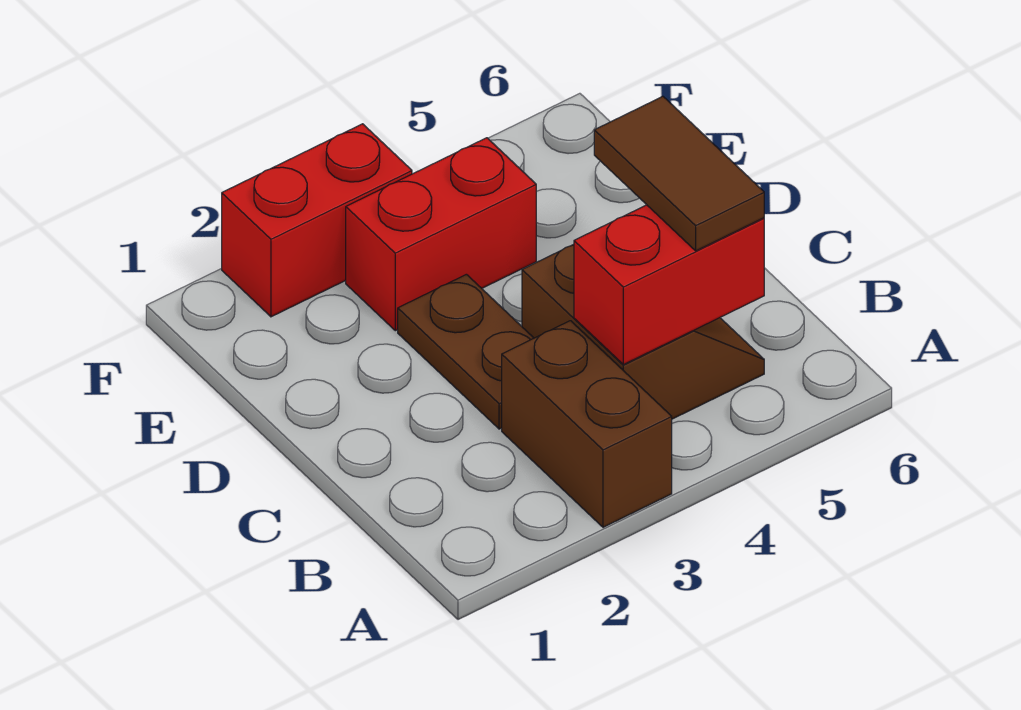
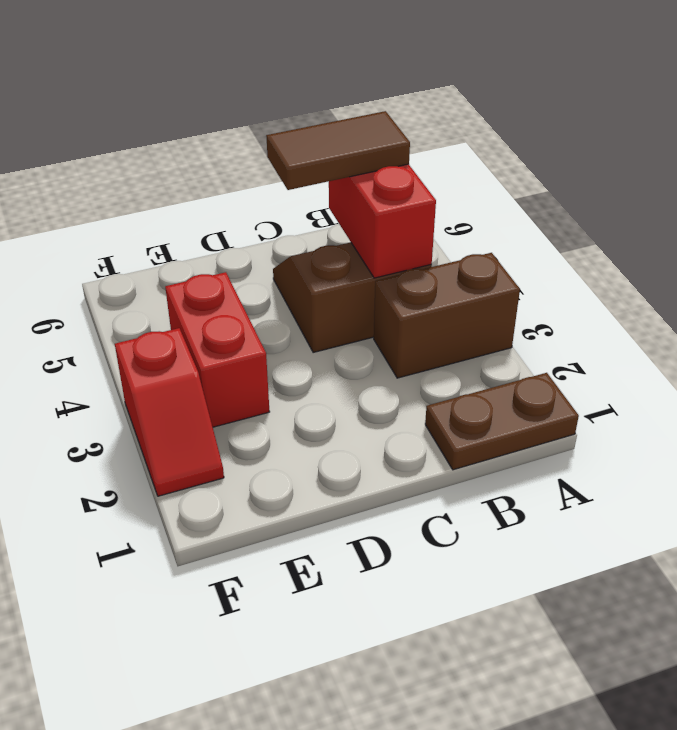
brown 1x2 plate [398,274,534,429] -> brown 1x2 plate moved to [425,373,579,470]
red 1x2 brick [222,124,412,317] -> red 1x2 slope [115,328,224,496]

